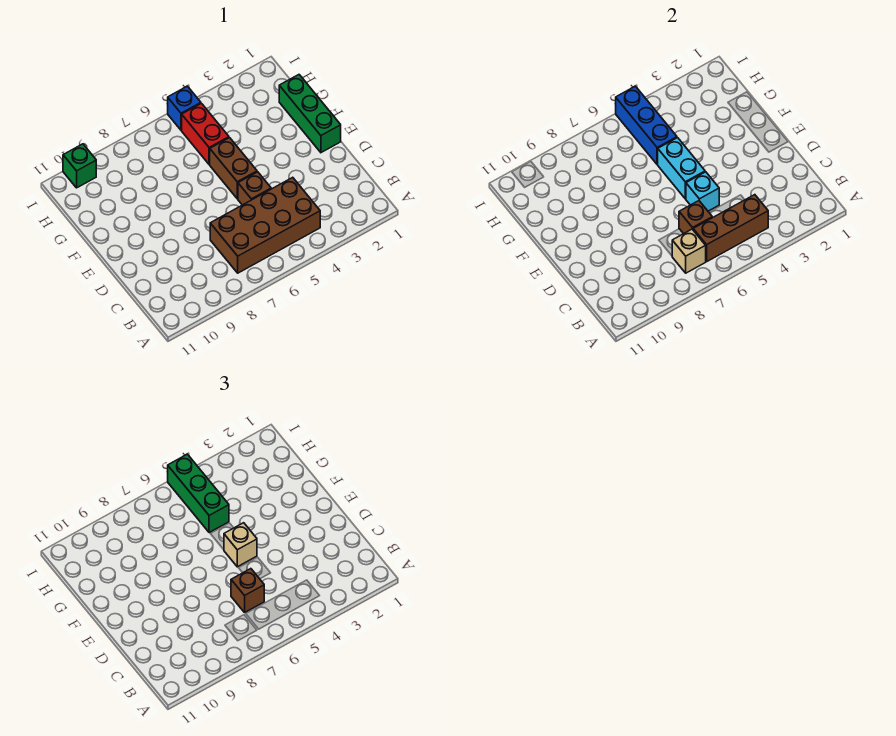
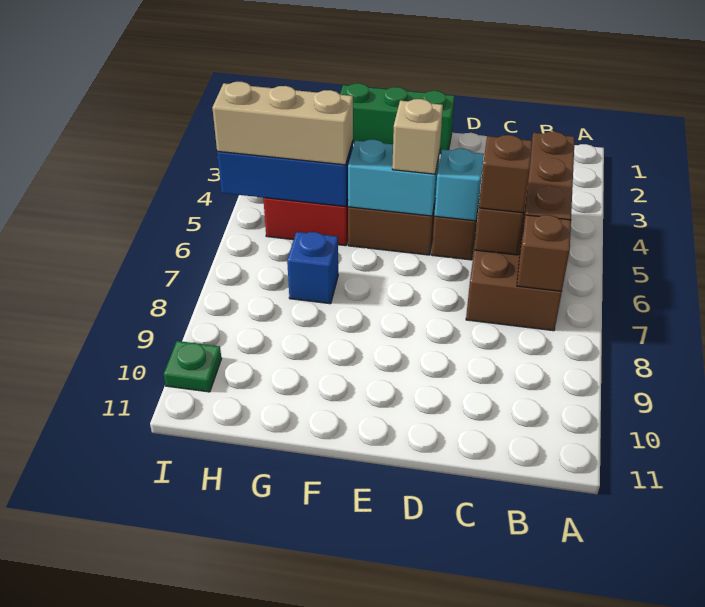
tan 1x1 brick [672,229,706,273] -> brown 1x1 brick [517,215,571,292]
green 1x3 brick [168,454,229,533] -> tan 1x3 brick [212,82,353,165]
blue 1x1 brick [168,86,201,130] -> blue 1x1 brick moved to [287,232,338,304]
green 1x1 brick [63,144,96,188] -> green 1x1 plate [164,341,222,392]

